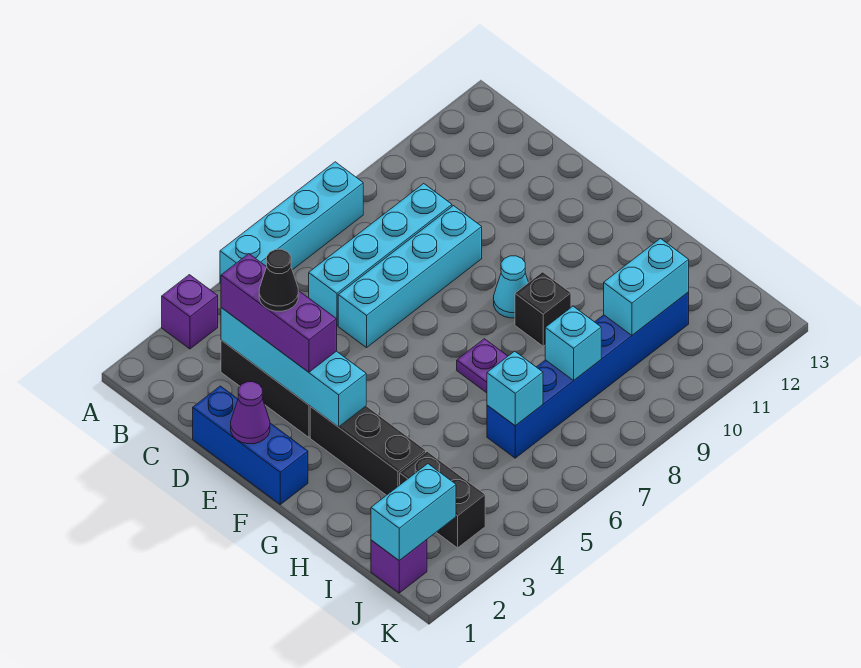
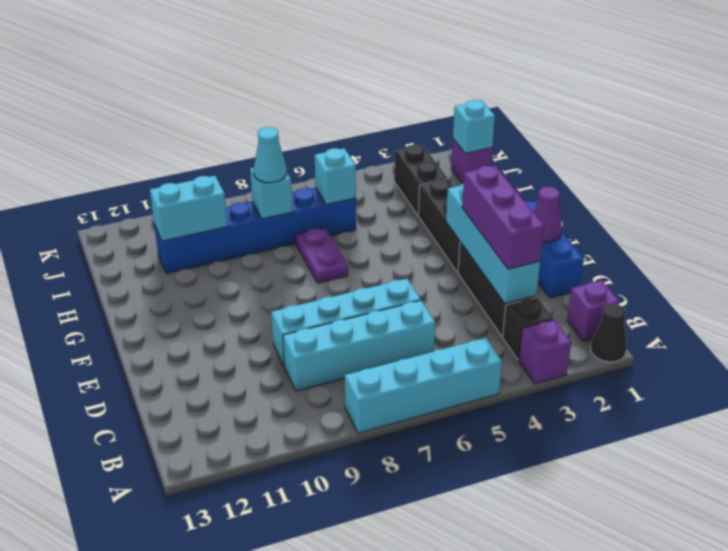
none -> purple 1x1 brick [567,281,619,342]
black 1x1 cone [259,249,298,311] -> black 1x1 cone moved to [591,304,627,362]
cyan 1x1 cone [494,256,529,318] -> cyan 1x1 cone moved to [254,127,287,183]
black 1x1 brick [515,272,571,346] -> black 1x1 brick moved to [503,297,553,360]
cyan 1x2 brick [371,464,456,561] -> cyan 1x1 brick [453,100,495,153]

